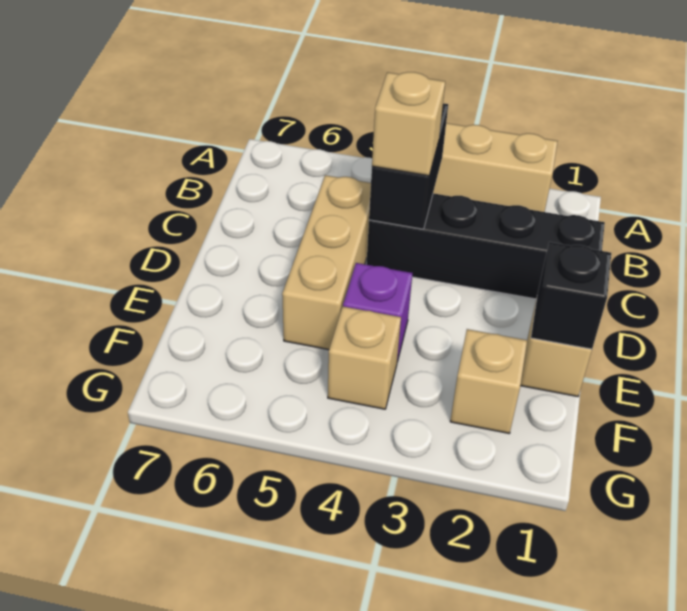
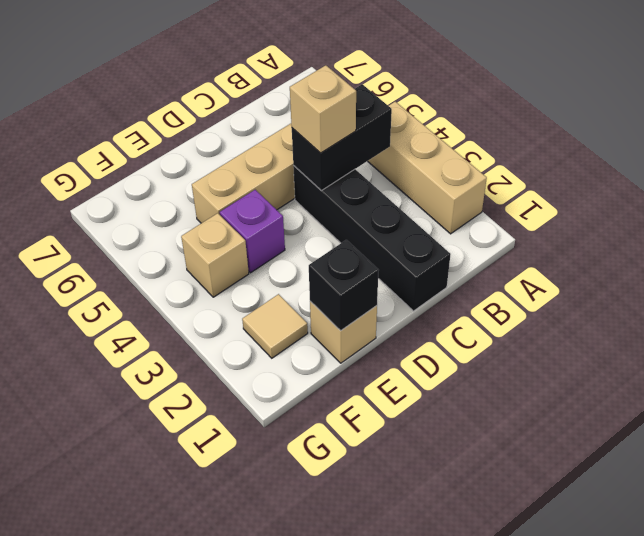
tan 1x1 brick [450,329,527,433] -> tan 1x1 tile [242,294,308,358]

